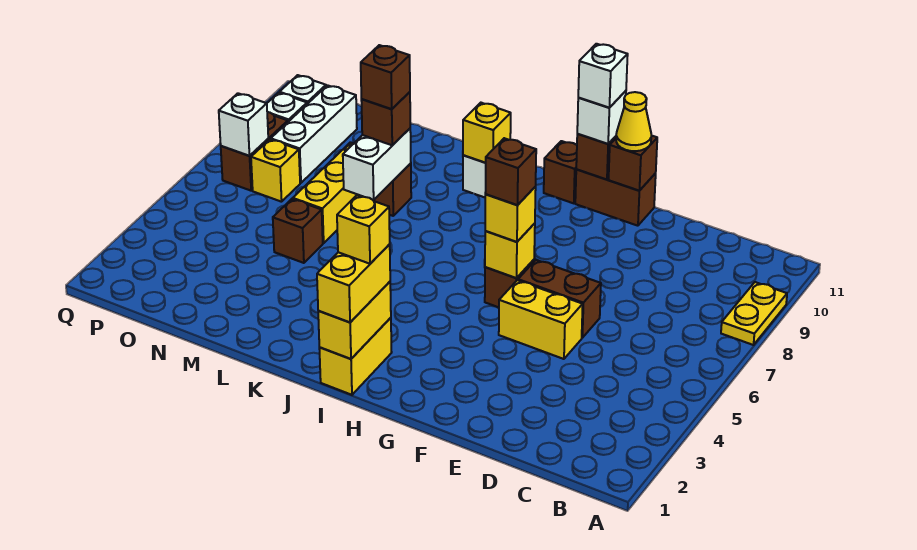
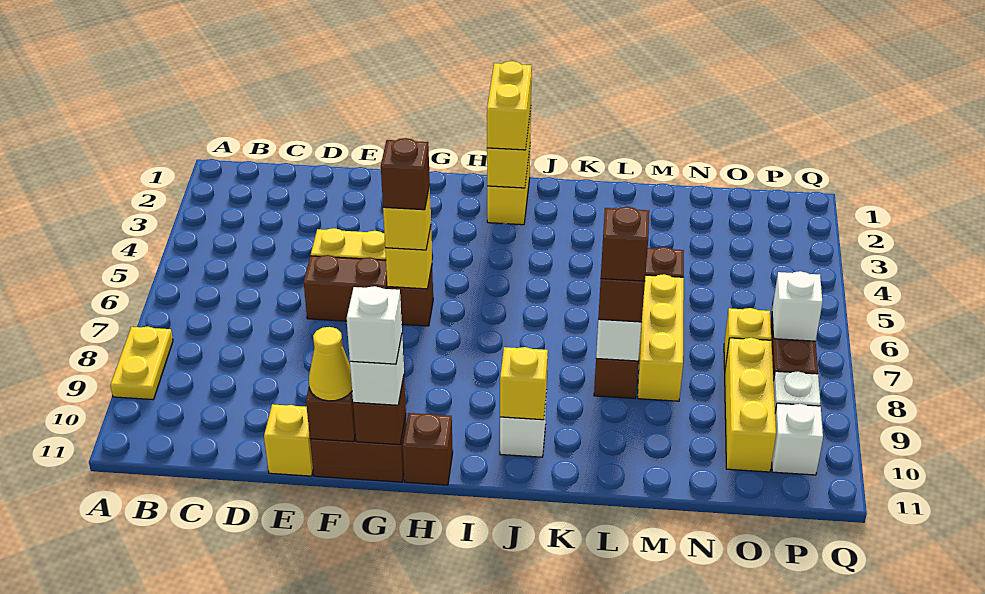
yellow 1x1 brick [337,195,390,264] -> yellow 1x1 brick moved to [264,404,313,476]
white 1x3 brick [271,85,357,183] -> yellow 1x3 brick [725,338,776,472]

